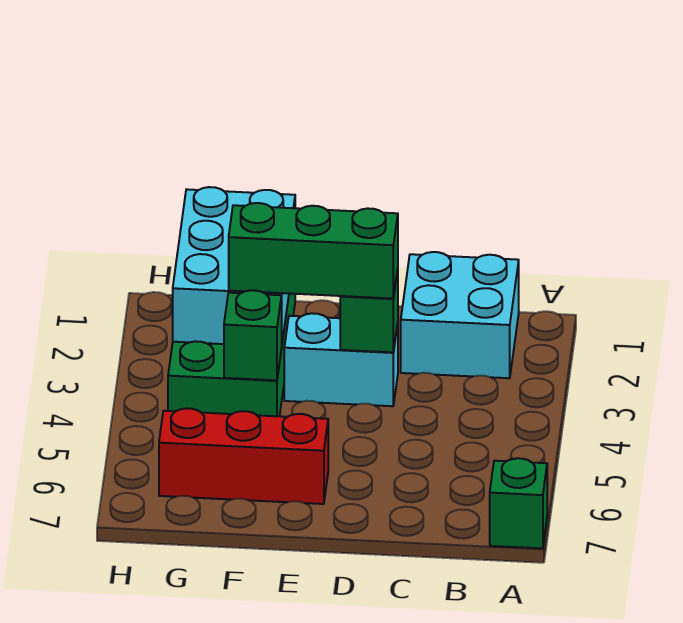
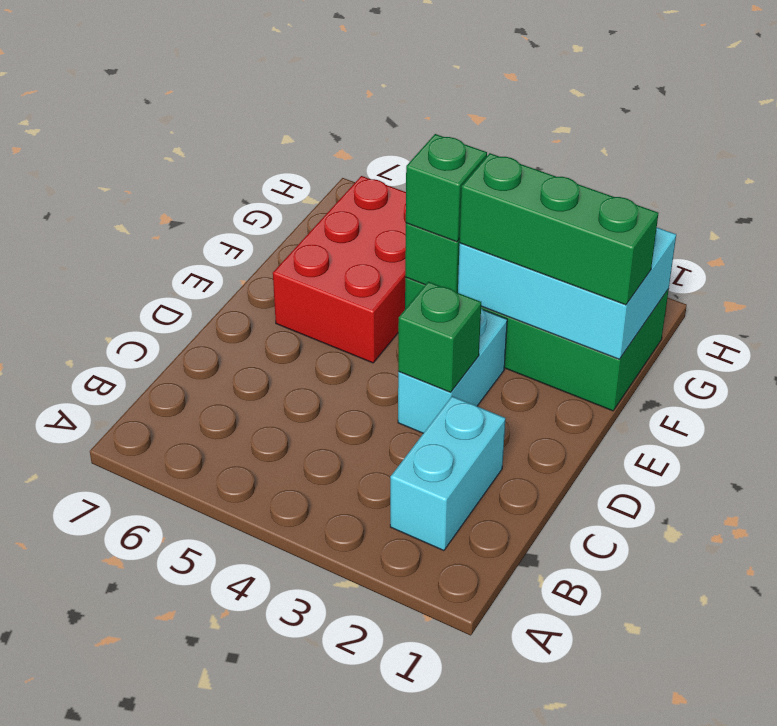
green 1x1 brick [490,458,547,548] -> green 1x1 brick moved to [406,134,487,242]
cyan 2x2 brick [401,252,519,378] -> cyan 1x2 brick [390,396,506,551]
green 1x3 brick [229,203,398,299] -> green 1x3 brick turned to [459,153,658,305]
red 1x3 brick [159,408,328,504] -> red 2x3 brick [273,176,406,363]

